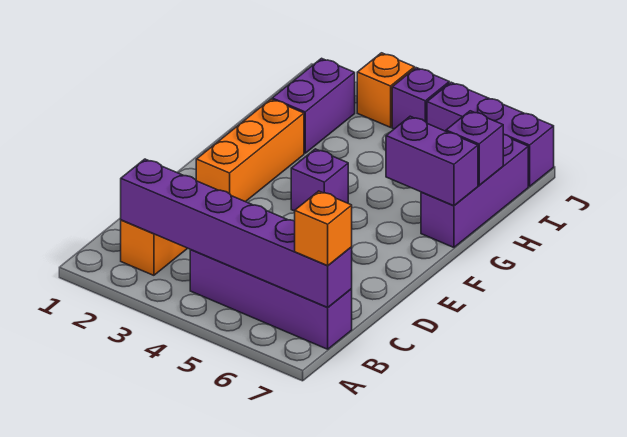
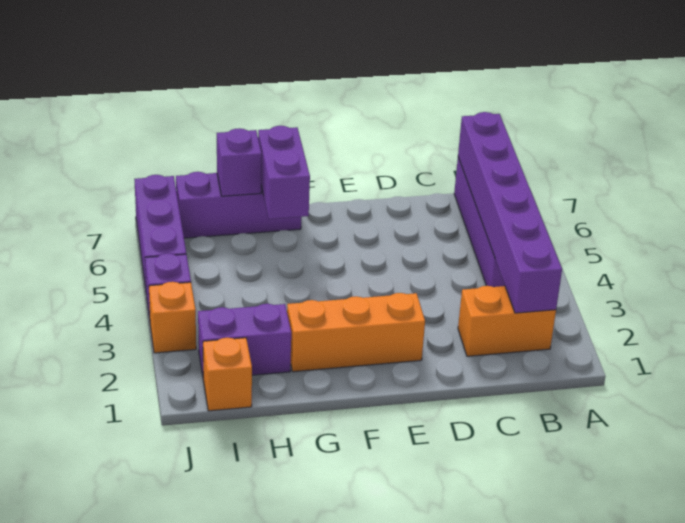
orange 1x1 brick [295,191,352,266] -> orange 1x1 brick moved to [203,338,252,411]
purple 1x1 brick [291,149,348,211] -> none

